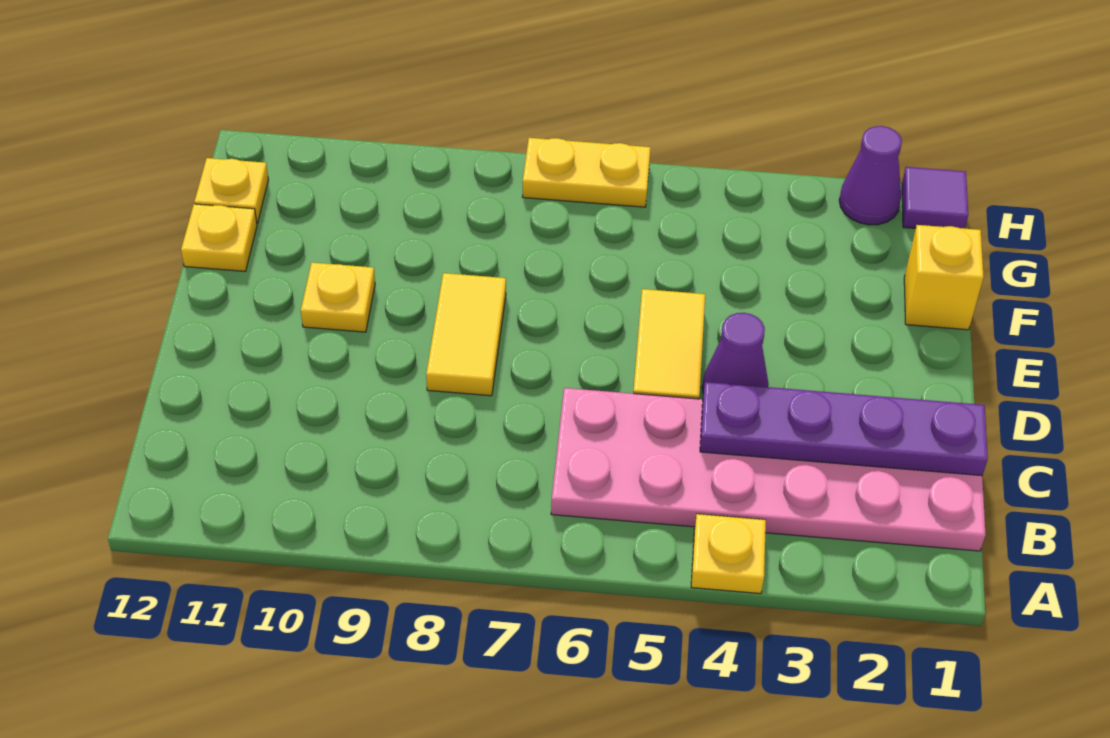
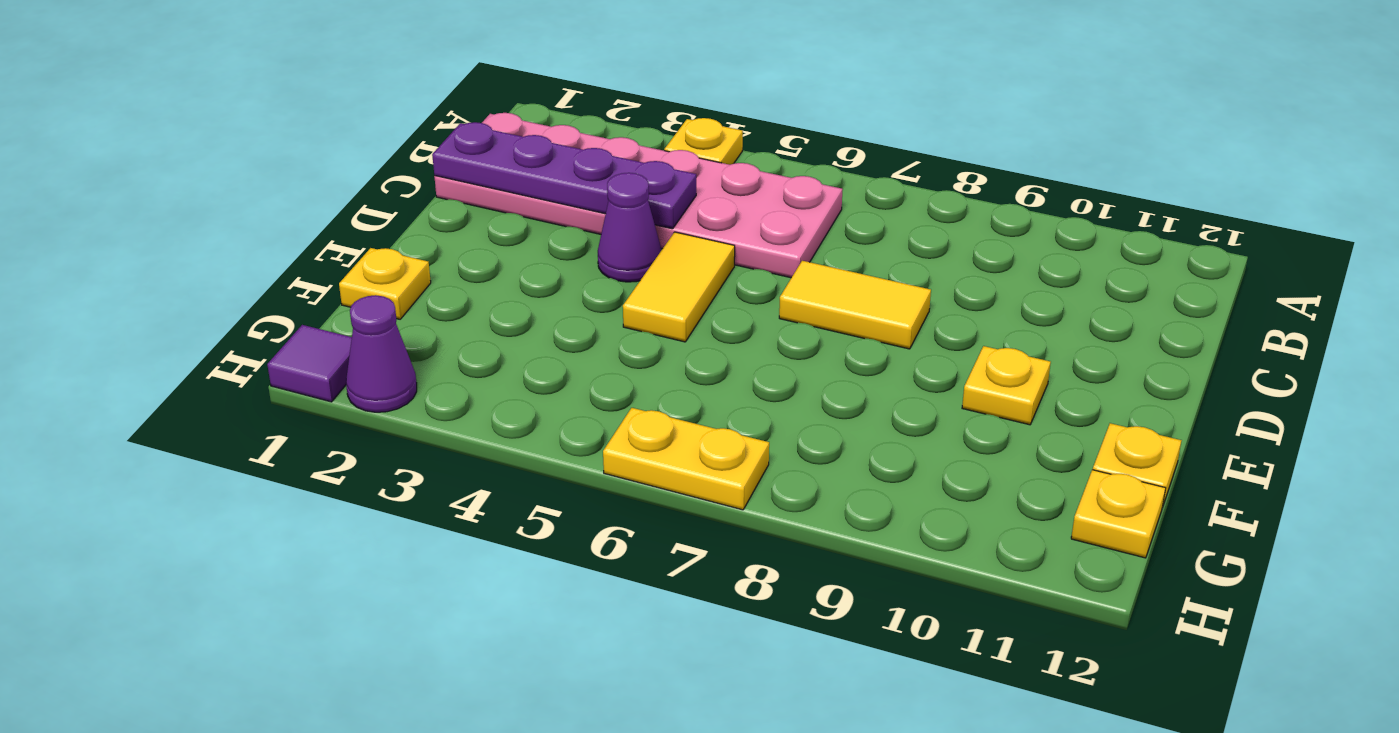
yellow 1x2 tile [426,273,506,396] -> yellow 1x2 tile turned to [779,261,931,349]
yellow 1x1 brick [904,225,984,330] -> yellow 1x1 plate [339,248,431,319]

